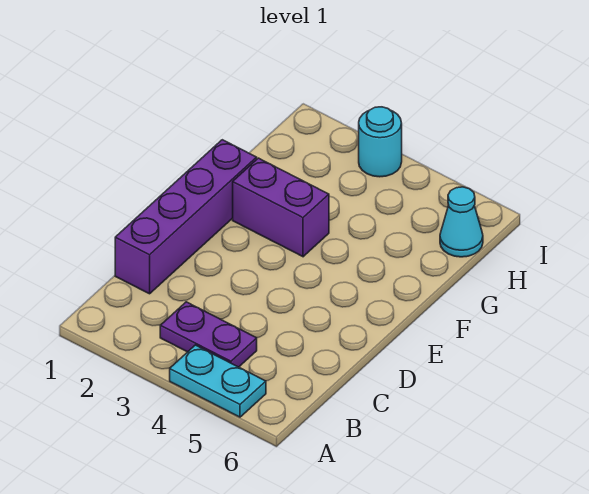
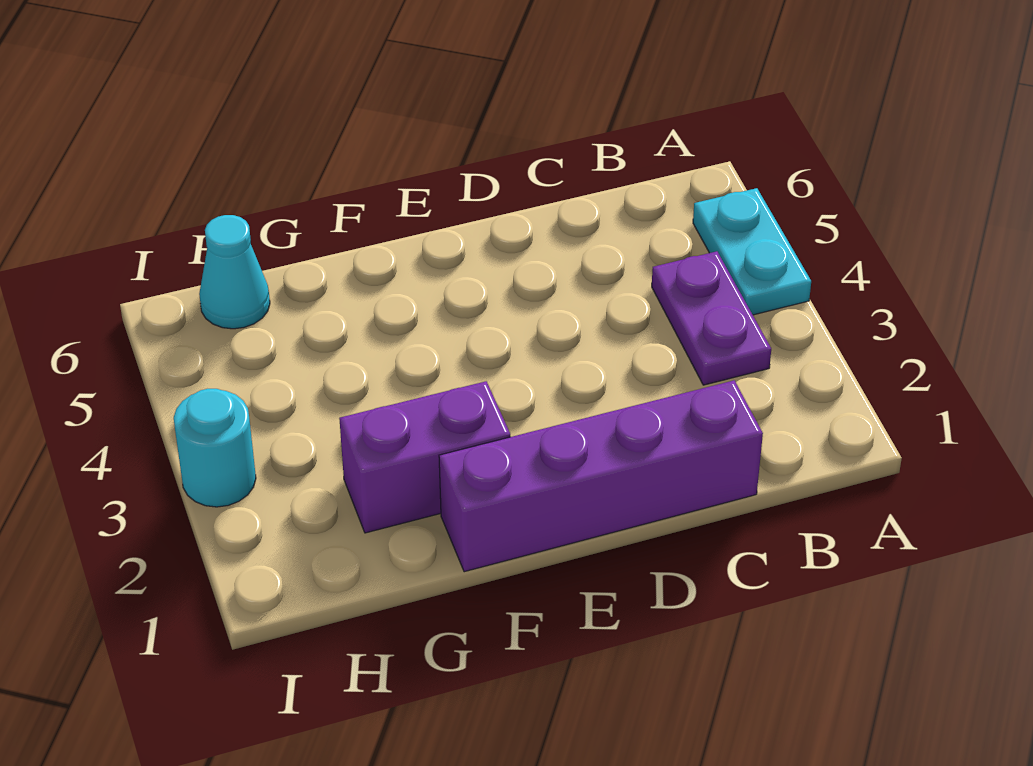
purple 1x2 brick [233,158,329,257] -> purple 1x2 brick turned to [339,381,510,533]

